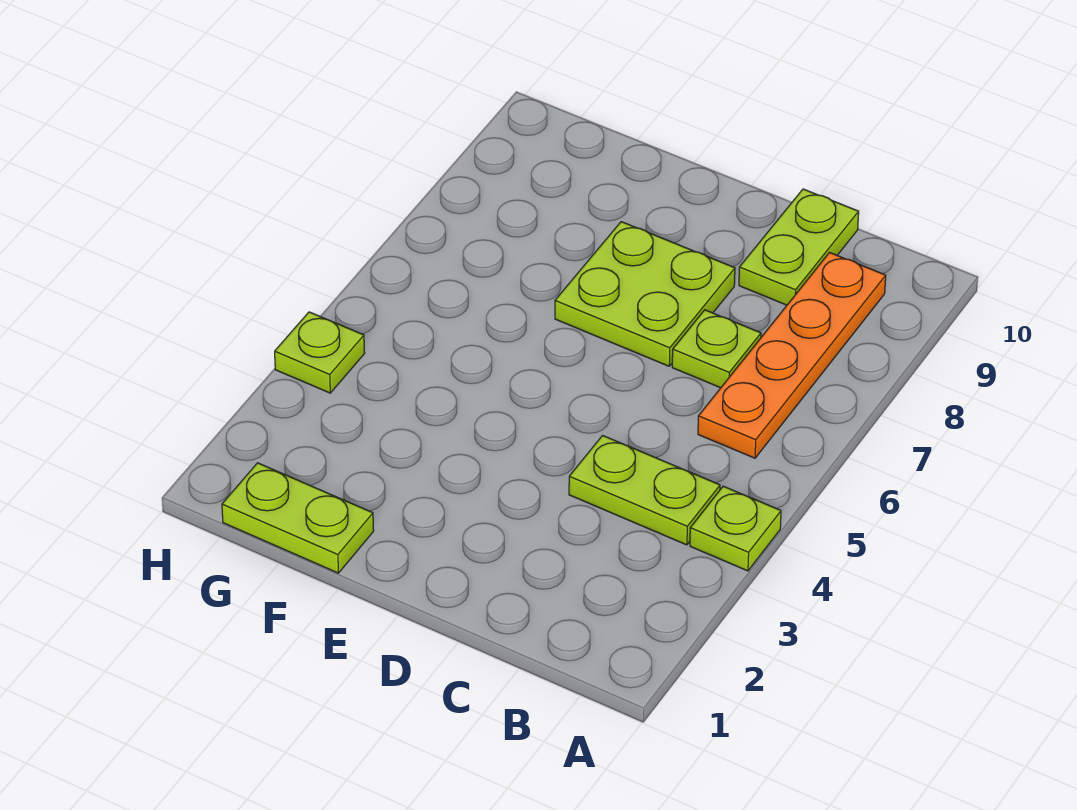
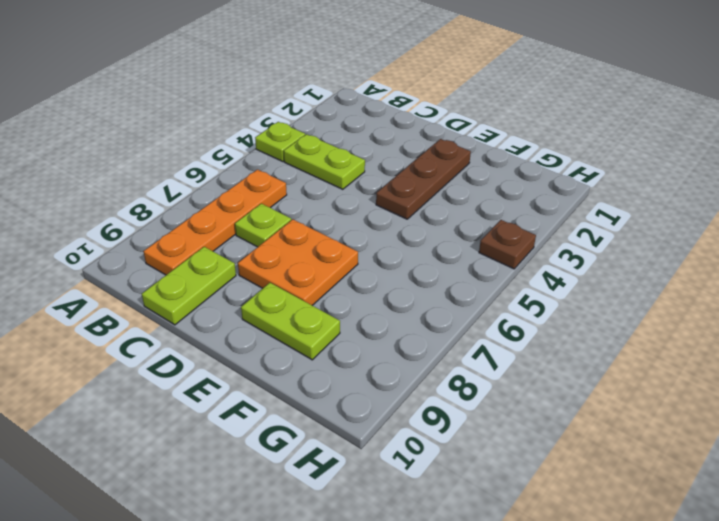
lime 2x2 plate [555,222,735,366] -> orange 2x2 plate [238,219,358,305]
none -> brown 1x3 plate [376,139,471,219]
lime 1x2 plate [222,463,374,573] -> lime 1x2 plate moved to [241,283,340,360]
lime 1x1 plate [275,312,365,393] -> brown 1x1 plate [479,220,536,269]

